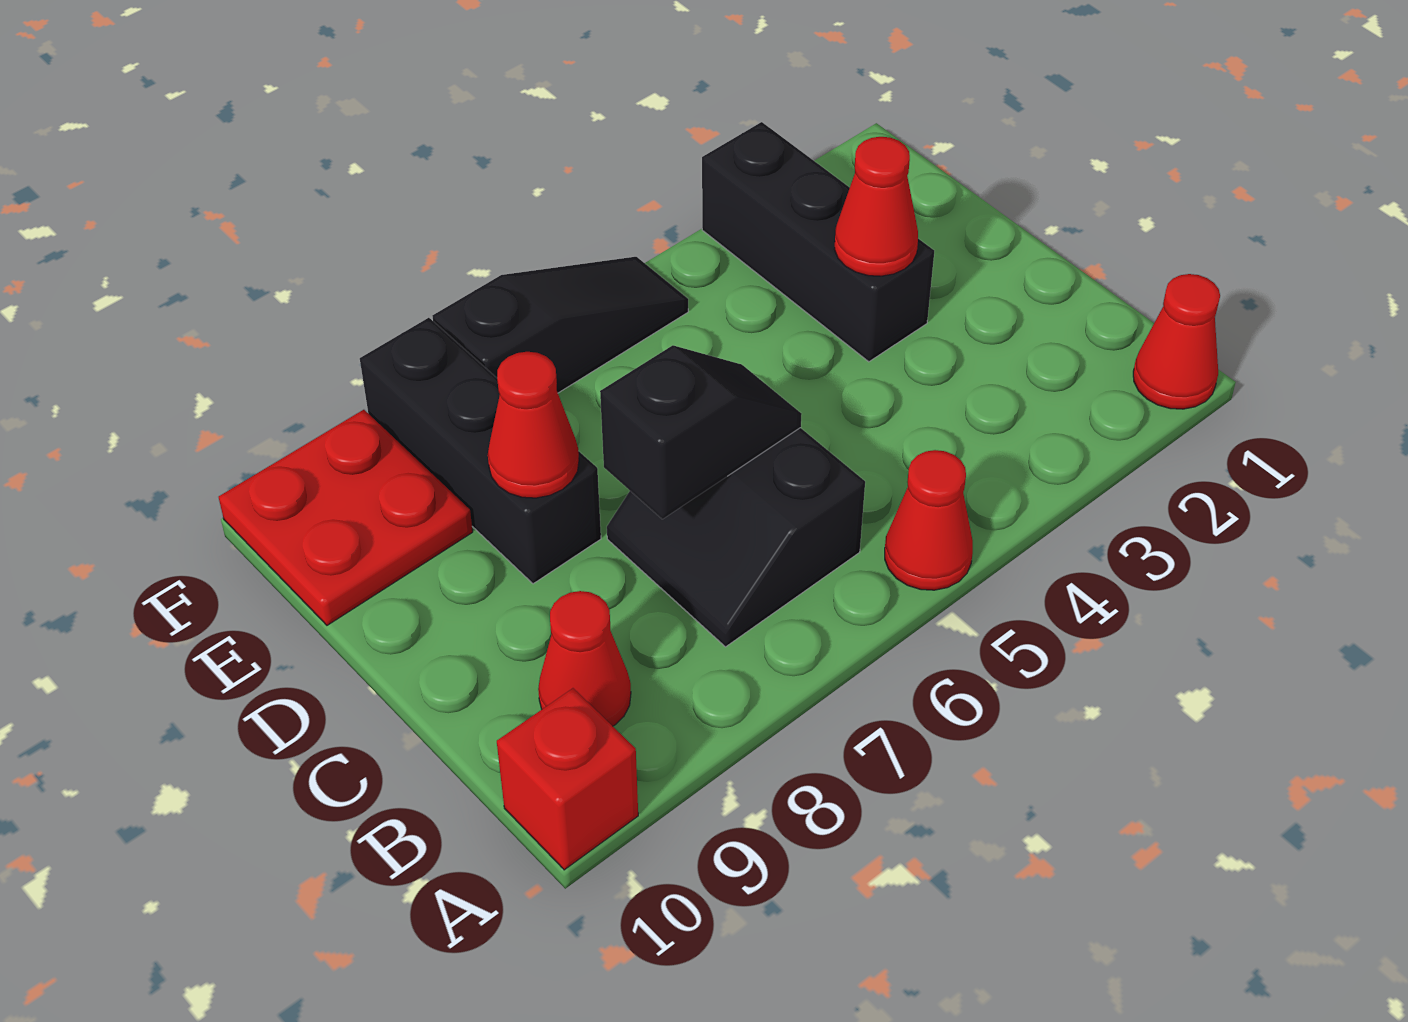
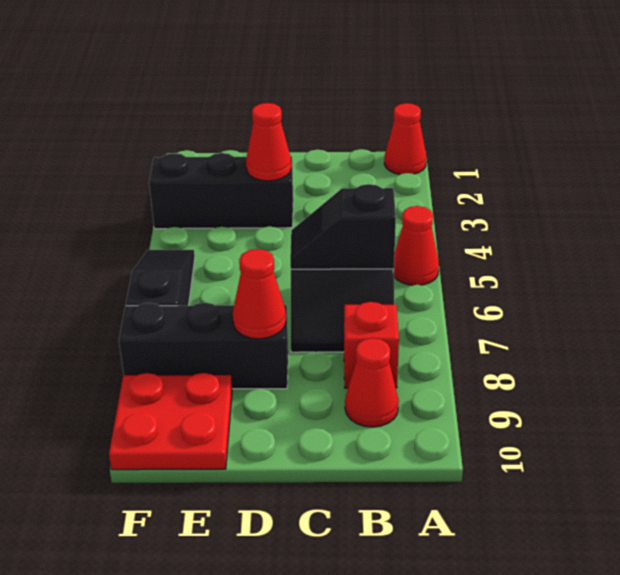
red 1x1 brick [497,688,638,870] -> red 1x1 brick moved to [344,302,399,388]
black 1x2 slope [600,345,802,519] -> black 1x2 slope turned to [290,184,396,269]

